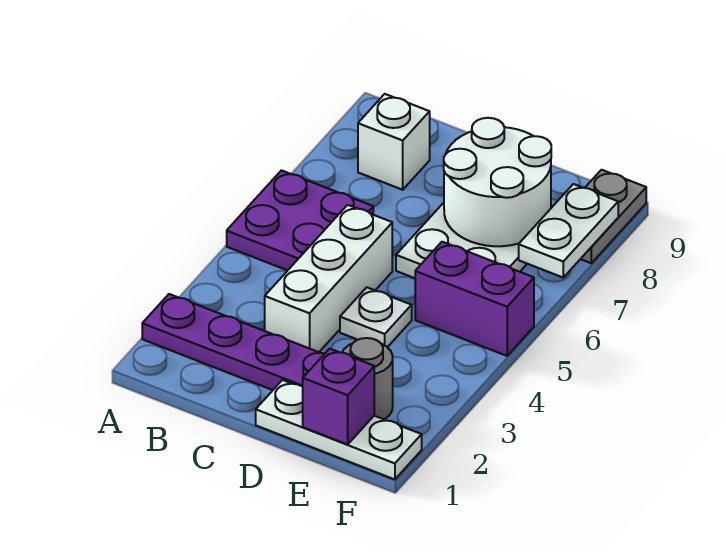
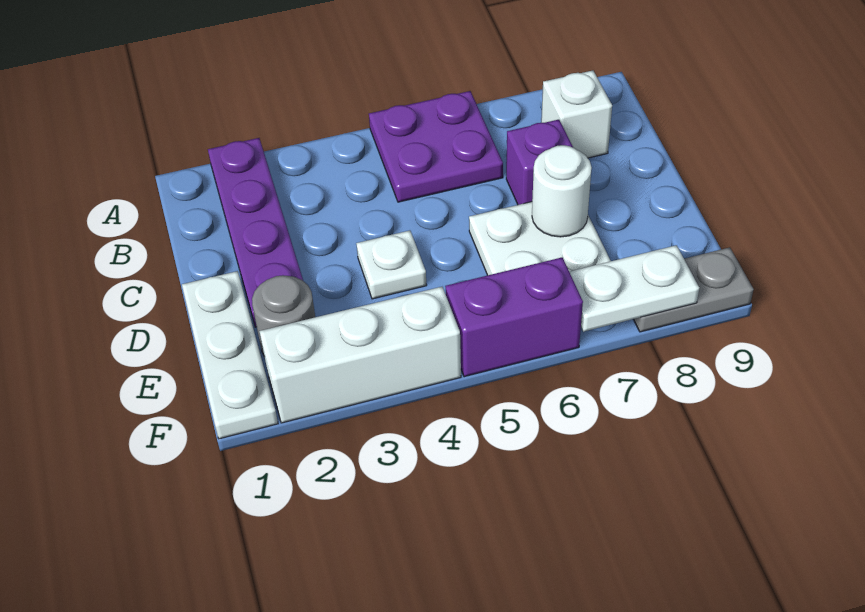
white 1x3 brick [265,205,392,352] -> white 1x3 brick moved to [259,287,461,423]
white 2x2 round brick [444,118,551,246] -> white 1x1 round brick [532,145,592,237]
purple 1x1 brick [303,349,374,444] -> purple 1x1 brick moved to [506,120,573,205]
purple 1x2 brick [415,242,534,356] -> purple 1x2 brick turned to [445,258,583,377]

